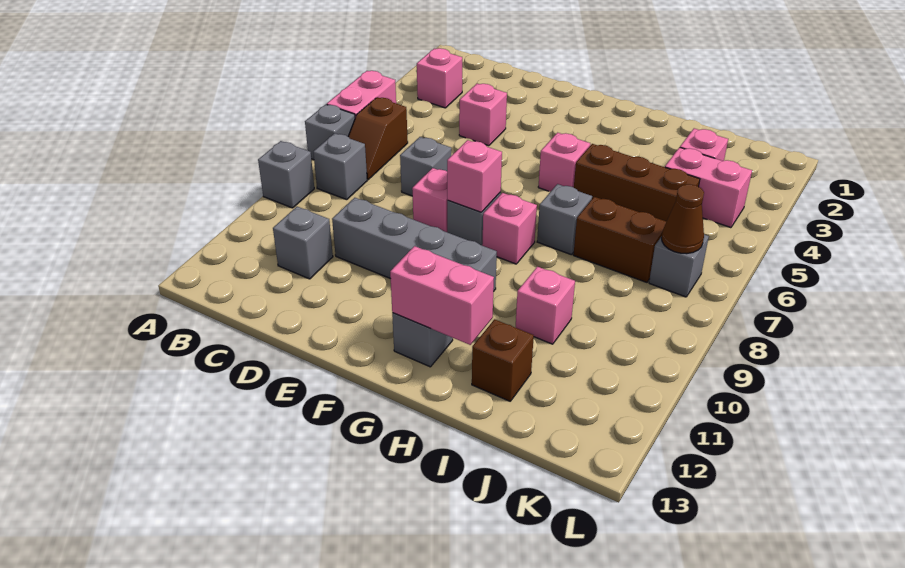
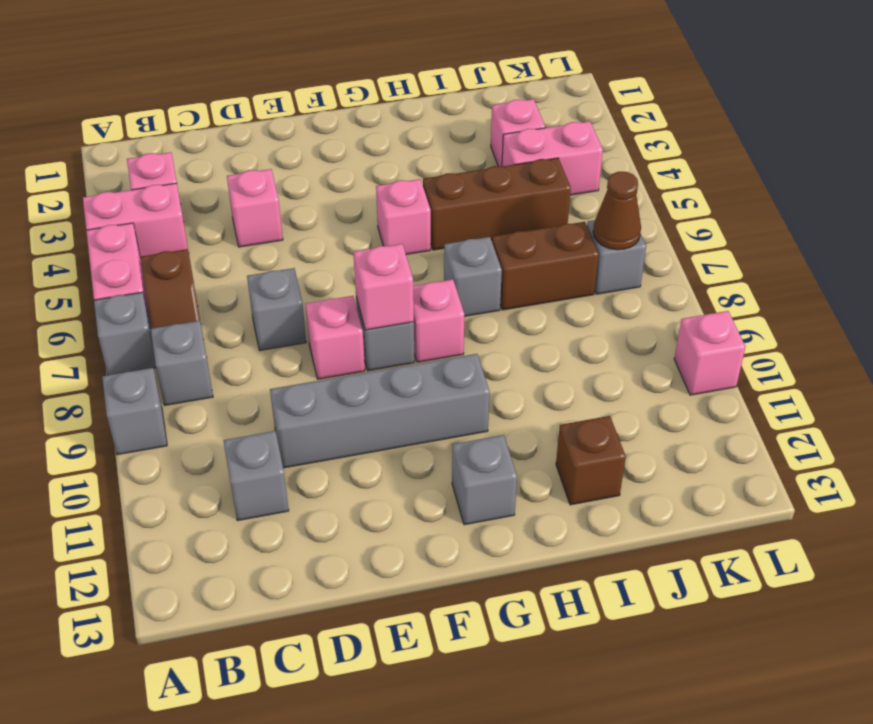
pink 1x2 brick [390,246,494,345] -> pink 1x2 brick moved to [83,183,188,256]
pink 1x1 brick [516,267,575,344] -> pink 1x1 brick moved to [674,311,745,395]

